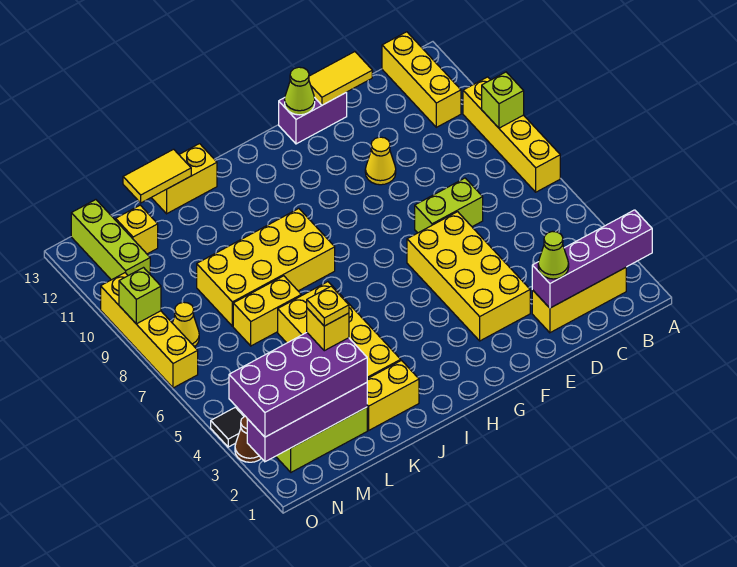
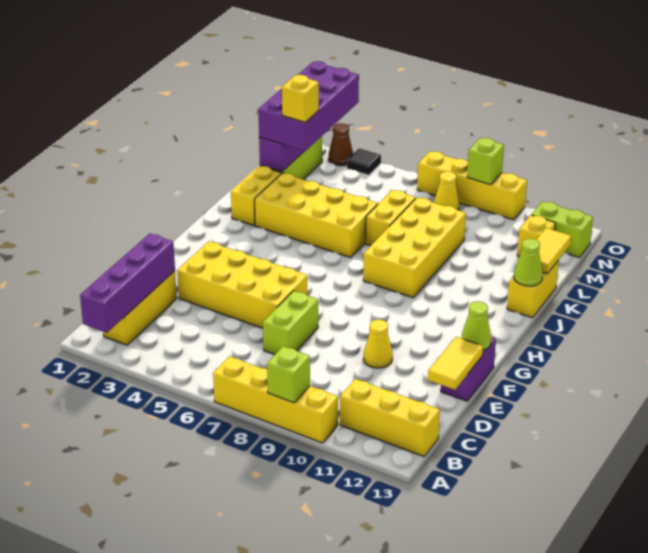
lime 1x1 cone [538,231,569,279] -> lime 1x1 cone moved to [514,238,543,286]
yellow 1x1 plate [307,286,349,326] -> none
lime 1x3 brick [71,200,150,280] -> lime 1x2 brick [531,201,593,258]

